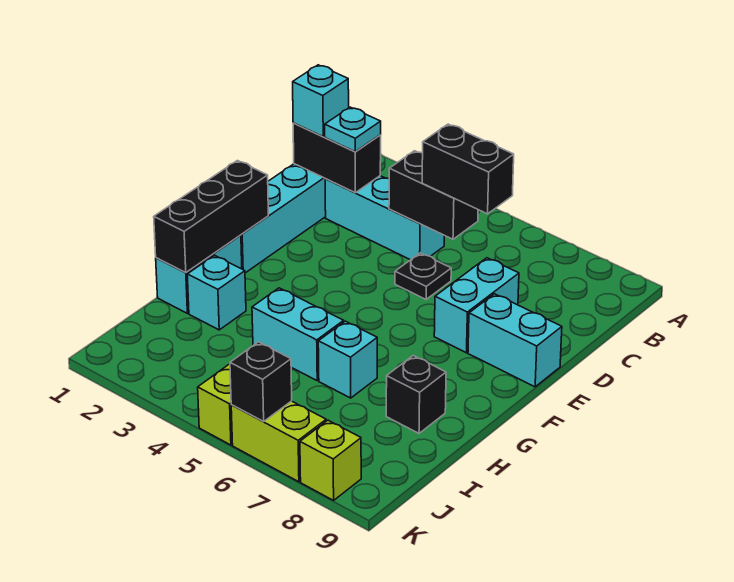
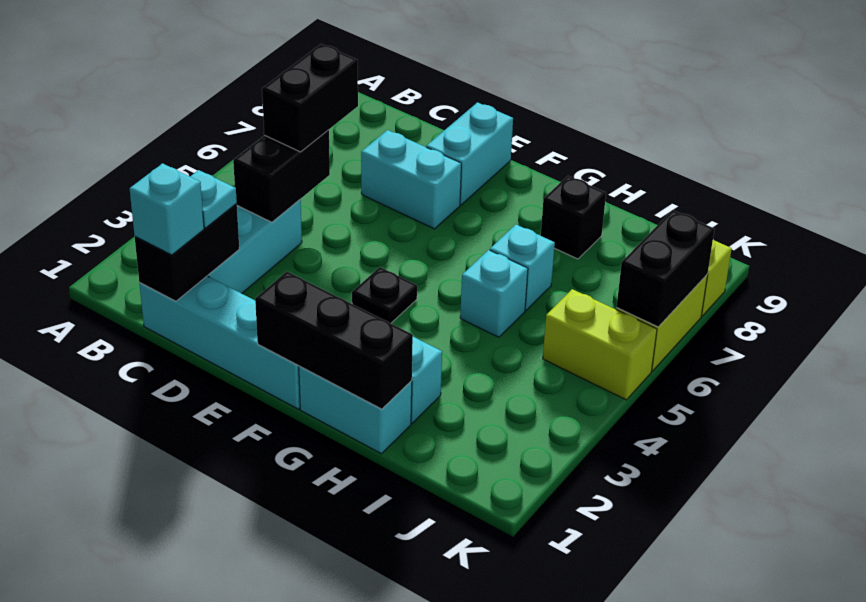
black 1x1 plate [395,253,451,299] -> black 1x1 plate moved to [352,267,417,323]
cyan 1x2 brick [252,288,344,380] -> cyan 1x1 brick [460,250,528,337]
black 1x1 brick [230,342,292,422] -> black 1x2 brick [617,210,714,327]

